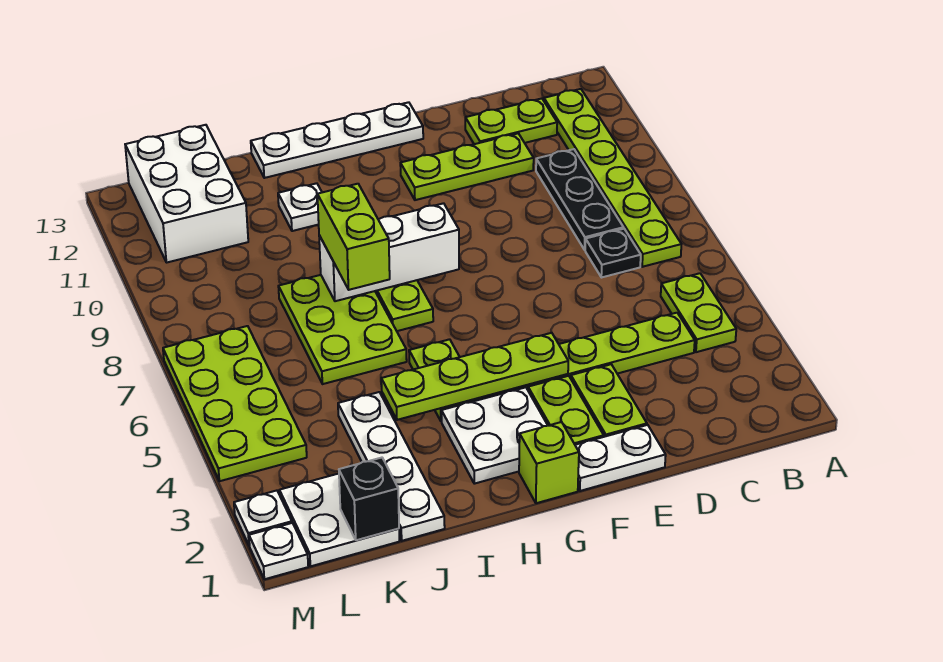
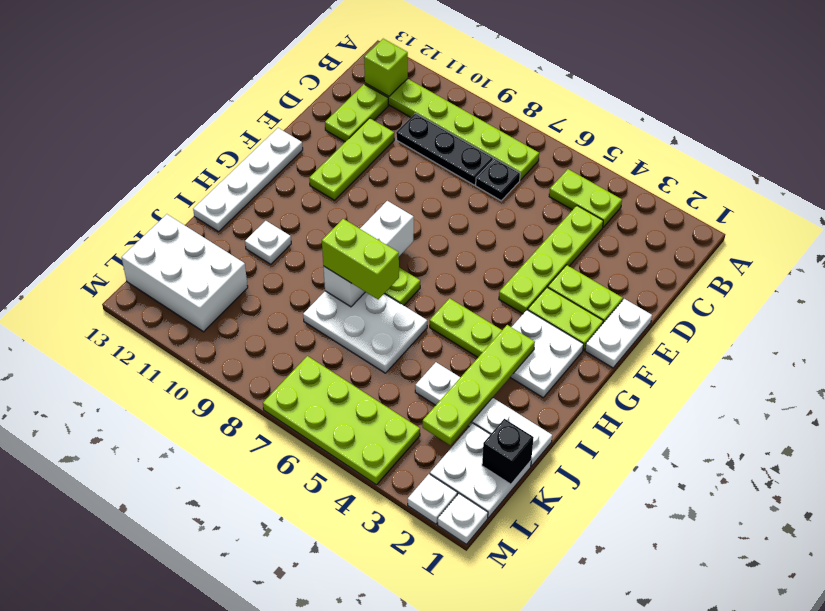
lime 1x4 plate [381,333,568,420] -> lime 1x4 plate moved to [423,325,535,445]
lime 1x1 brick [519,422,579,503] -> lime 1x1 brick moved to [364,39,408,96]
lime 2x3 plate [278,275,407,384] -> white 2x3 plate [303,291,427,373]

